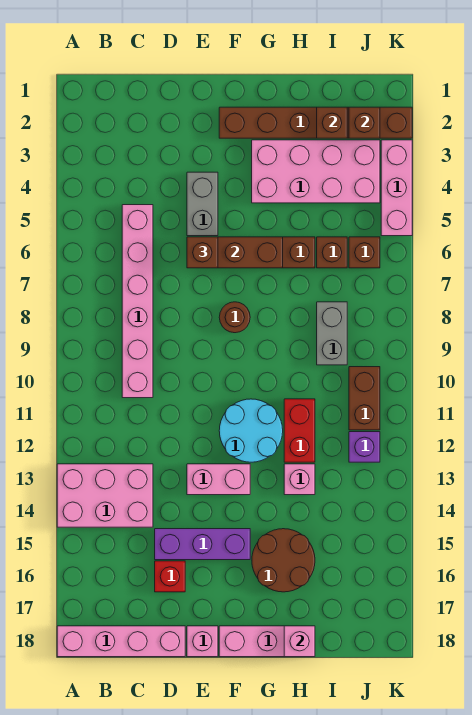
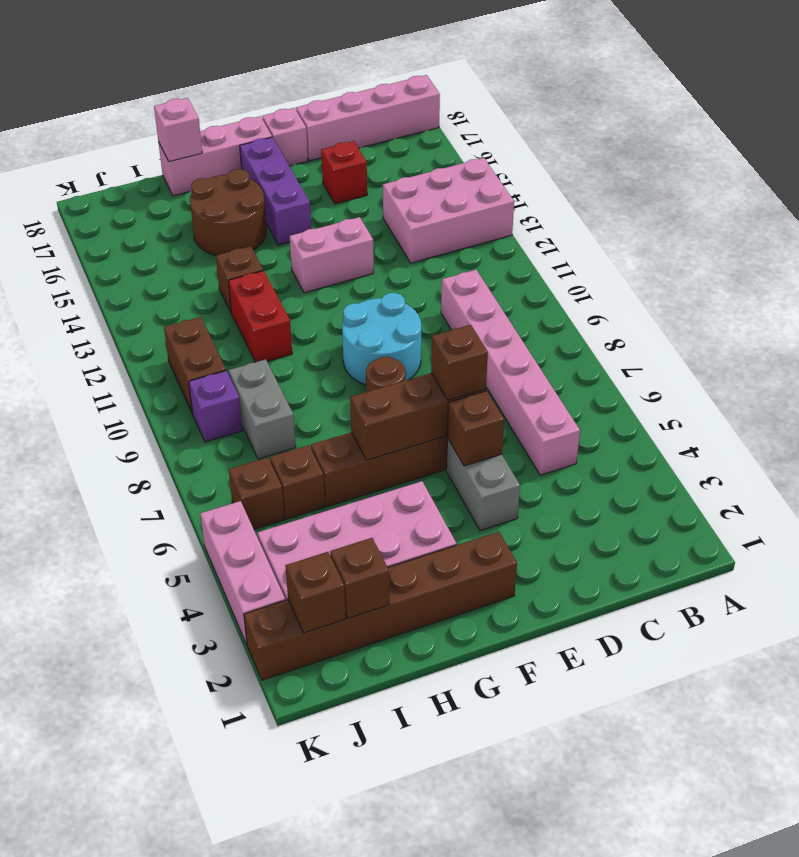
purple 1x3 brick [155,529,250,560] -> purple 1x3 brick turned to [240,137,311,245]
none -> brown 1x1 brick [447,391,504,466]
cyan 2x2 round brick [219,399,283,462] -> cyan 2x2 round brick moved to [342,293,421,385]
pink 1x1 brick [284,464,315,495] -> brown 1x1 brick [216,246,263,312]
purple 1x1 brick [349,432,380,462] -> purple 1x1 brick moved to [189,371,243,442]

